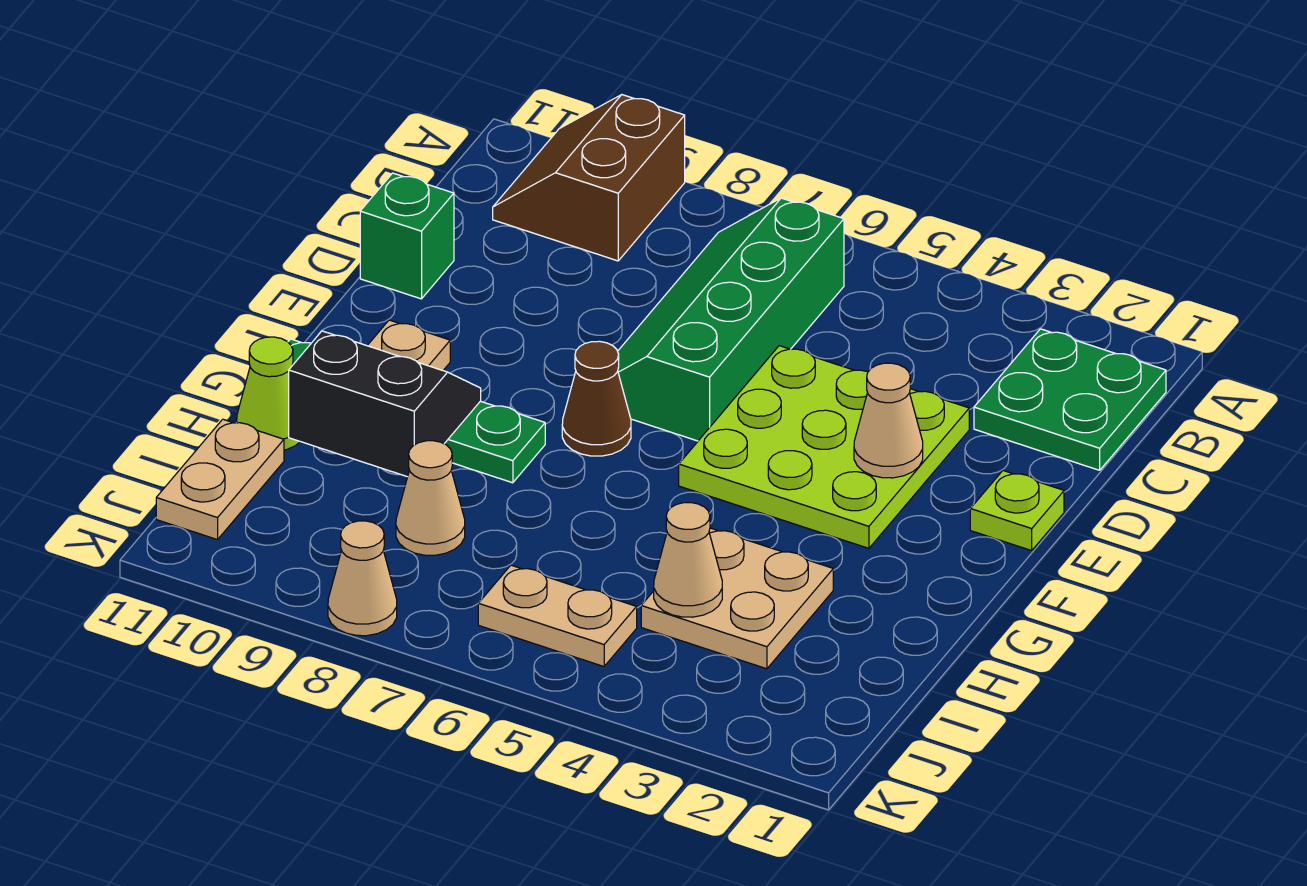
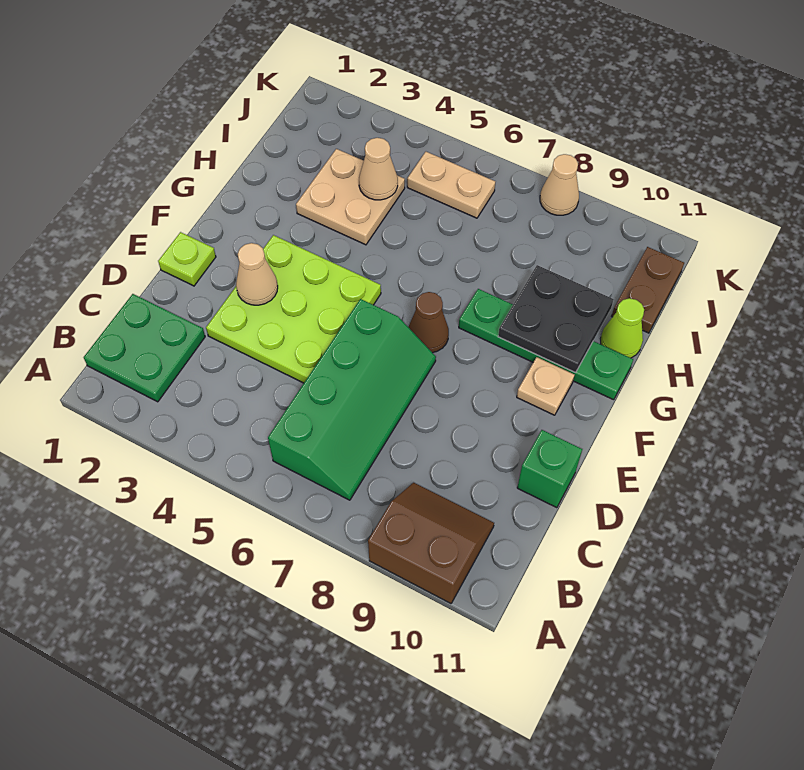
brown 2x2 slope [493,95,685,261] -> brown 2x2 slope turned to [368,483,494,603]
black 2x2 slope [289,331,481,477] -> black 2x2 plate [498,265,614,373]
tan 1x1 cone [396,441,465,555] -> none
tan 1x2 plate [156,419,284,540] -> brown 1x2 plate [612,247,684,333]

